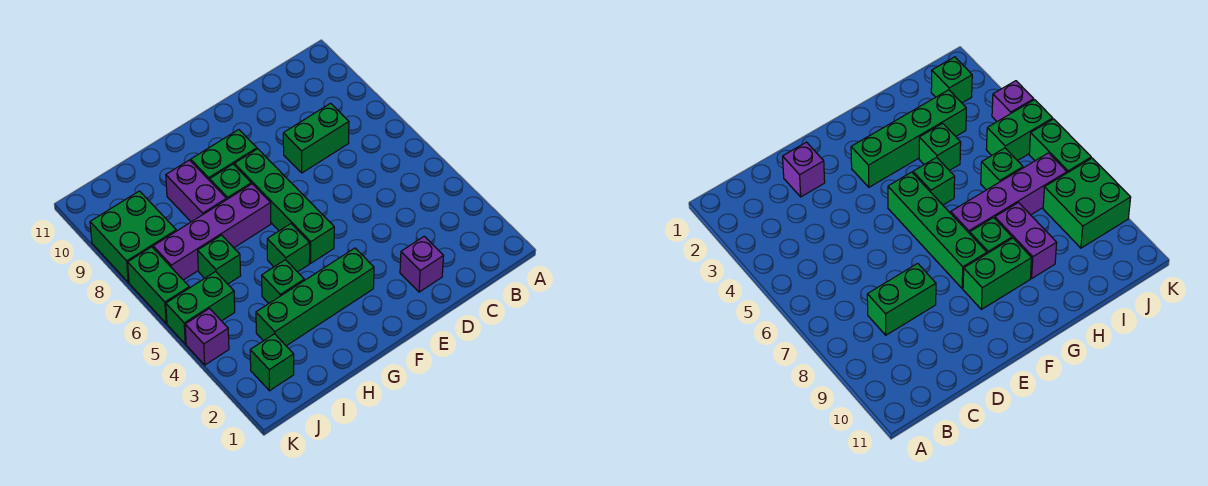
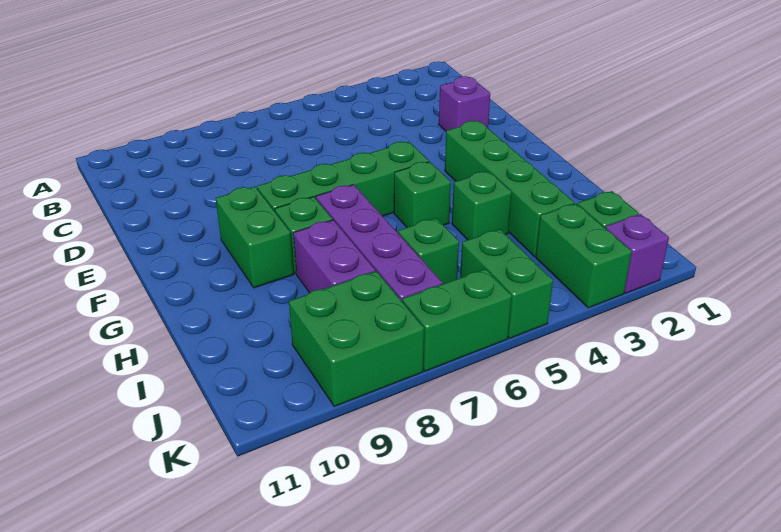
green 1x2 brick [283,103,349,173] -> green 1x2 brick moved to [536,203,632,308]
purple 1x2 brick [166,160,227,222] -> purple 1x2 brick turned to [293,220,375,293]
purple 1x1 brick [185,309,229,365] -> purple 1x1 brick moved to [605,214,669,293]

